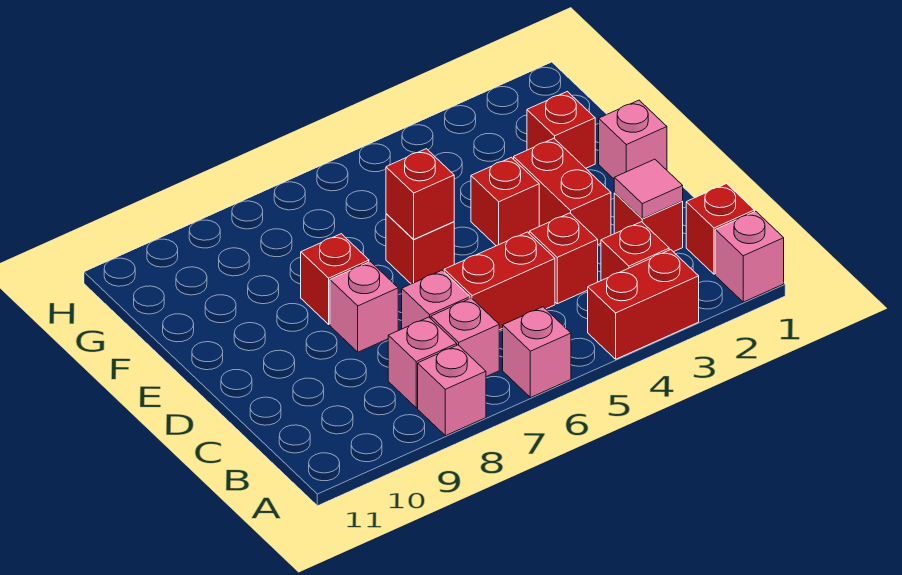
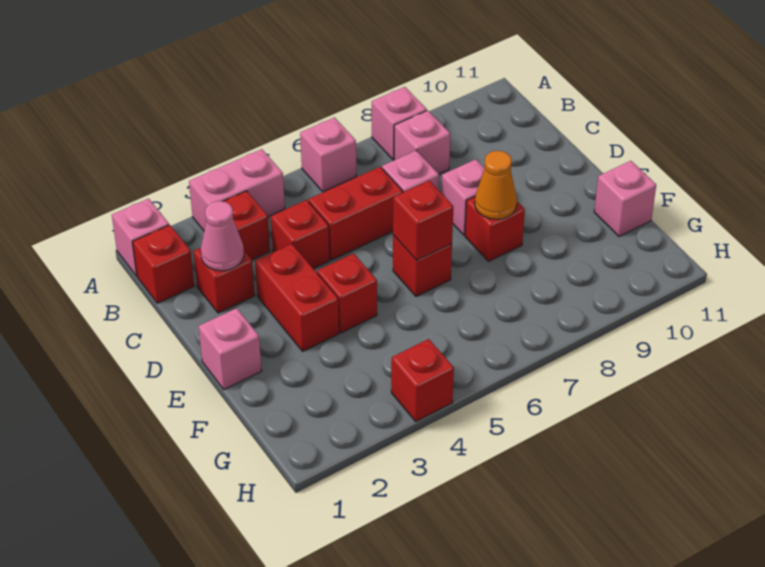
red 1x2 brick [588,250,699,359] -> pink 1x2 brick [189,149,285,230]
pink 1x1 brick [431,298,499,377] -> pink 1x1 brick moved to [594,161,656,237]
pink 1x1 tile [614,159,683,219] -> pink 1x1 cone [201,201,244,271]
none -> orange 1x1 cone [475,151,517,219]
red 1x1 brick [527,91,595,168] -> red 1x1 brick moved to [391,339,454,421]

